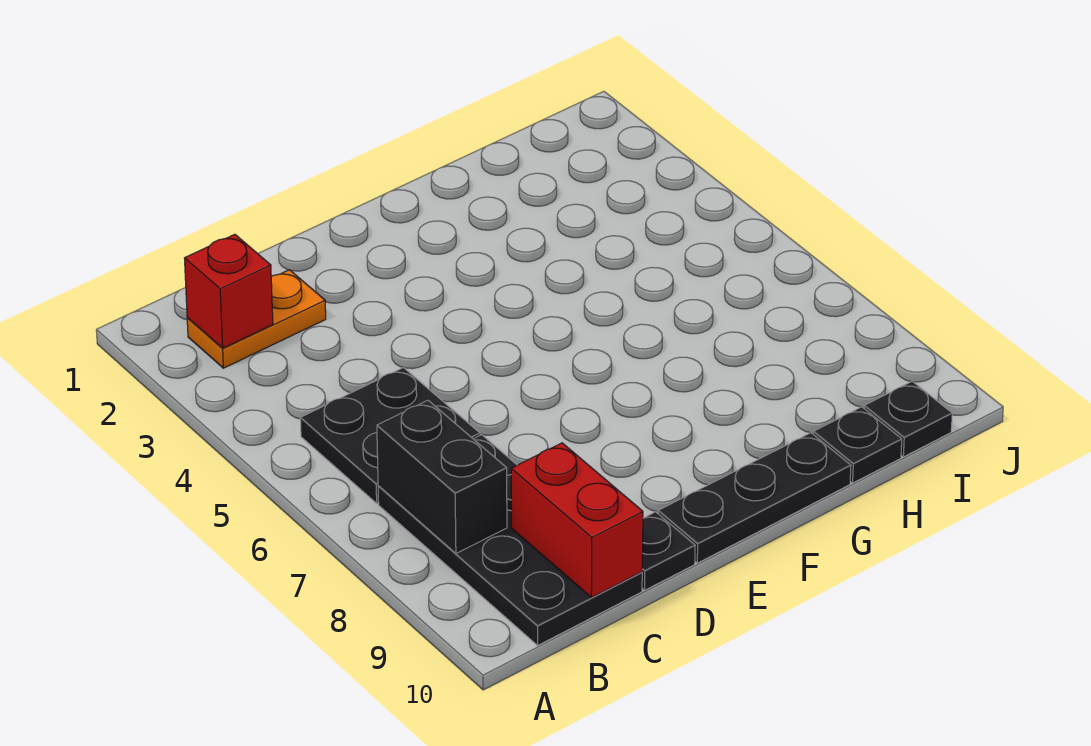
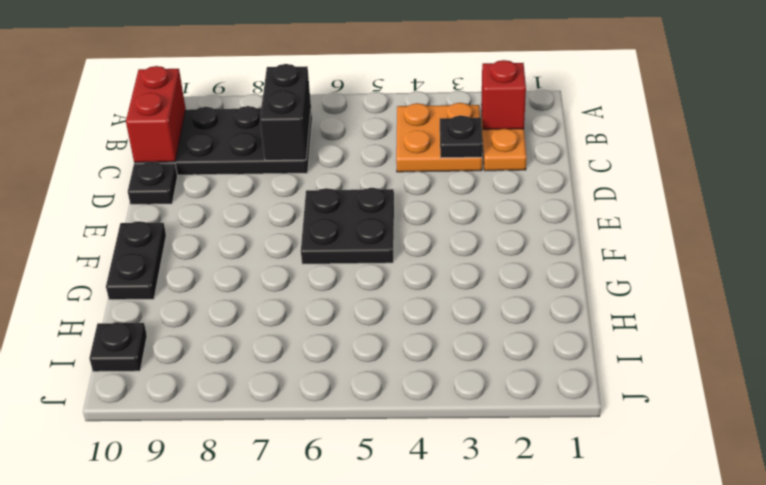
none -> orange 2x2 plate [396,103,482,172]
black 2x2 plate [300,367,480,503] -> black 2x2 plate moved to [301,188,394,264]
black 1x2 brick [377,400,507,553] -> black 1x2 brick turned to [260,64,311,160]
red 1x2 brick [511,443,643,598] -> red 1x2 brick turned to [126,66,186,163]
black 1x3 plate [658,433,851,563] -> black 1x2 plate [106,221,166,300]
black 1x1 plate [813,407,902,483] -> black 1x1 plate moved to [440,115,483,158]

